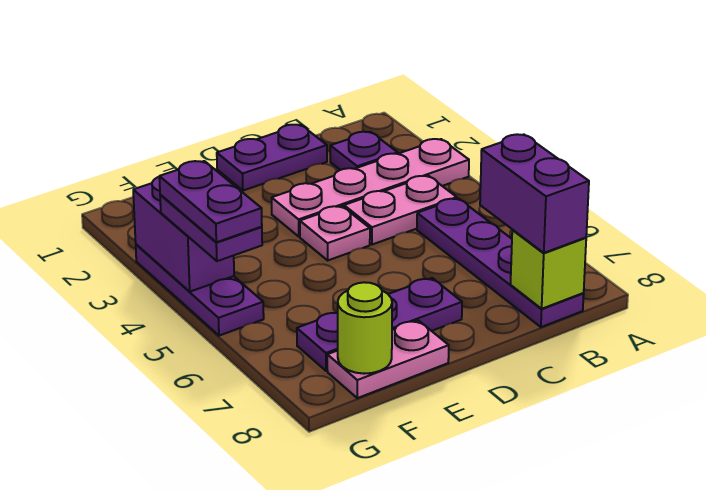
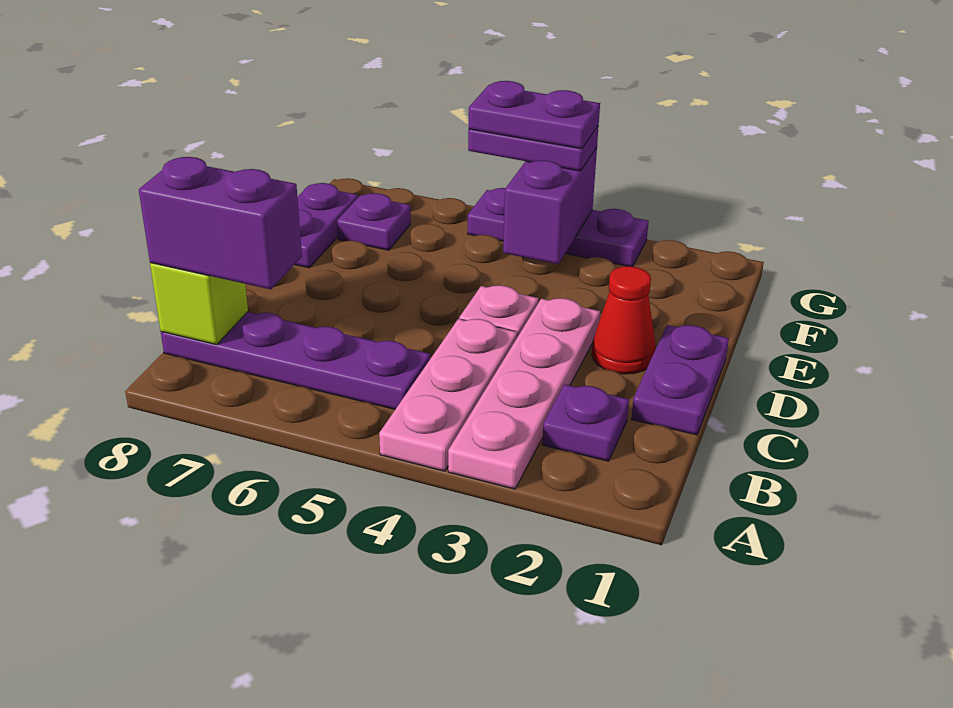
pink 1x2 plate [344,176,457,245] -> pink 1x3 plate [379,319,517,471]
none -> red 1x1 cone [592,266,656,374]
purple 1x3 plate [297,278,462,371] -> purple 1x1 plate [337,193,411,250]
pink 1x2 plate [327,320,449,398] -> purple 1x2 plate [295,183,358,268]
lime 1x1 round brick [338,282,392,374] -> none
purple 1x2 brick [133,177,234,292] -> purple 1x2 brick turned to [503,147,597,264]

